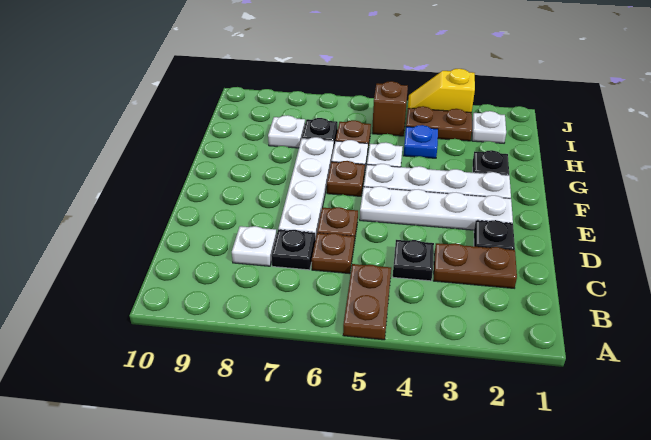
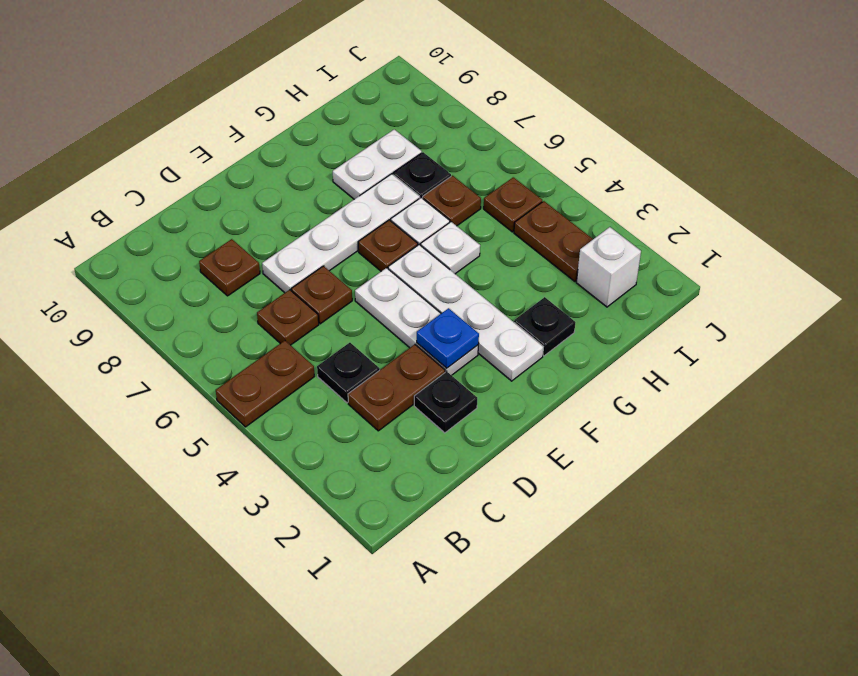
brown 1x2 plate [434,243,517,288] -> brown 1x2 plate turned to [348,344,445,431]
black 1x1 plate [271,230,315,270] -> none
white 1x1 plate [232,226,277,266] -> brown 1x1 plate [199,239,260,296]
white 1x4 plate [360,186,513,230] -> white 1x3 plate [355,268,478,375]
blue 1x1 plate [404,125,438,158] -> blue 1x1 plate moved to [417,308,479,368]
white 1x1 plate [268,115,305,148] -> white 1x2 plate [333,129,422,199]
white 1x1 plate [472,111,506,143] -> white 1x1 brick [576,227,641,307]
brown 1x1 brick [372,81,408,136] -> brown 1x1 plate [484,177,542,232]
yellow 1x2 slope [408,69,475,112] -> none

